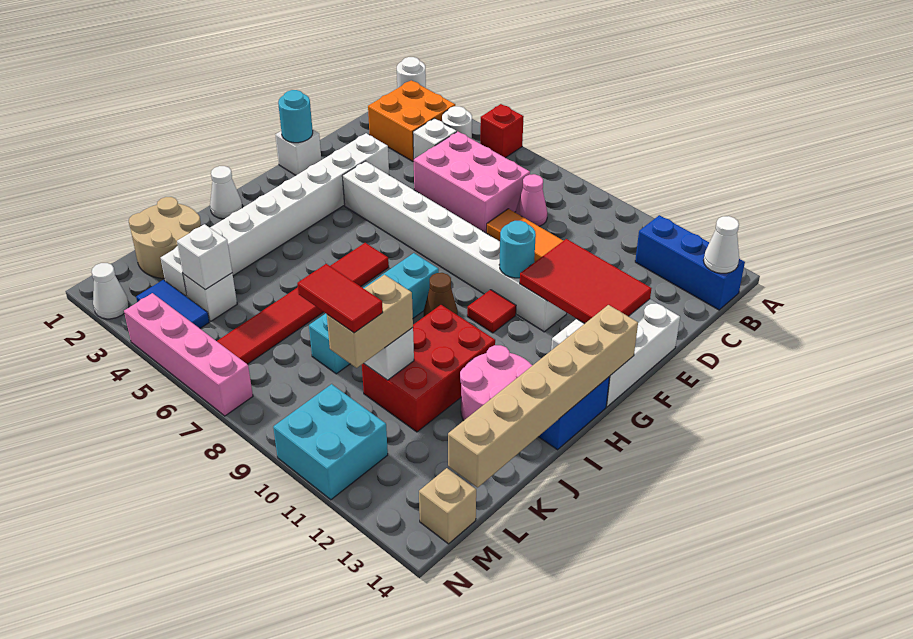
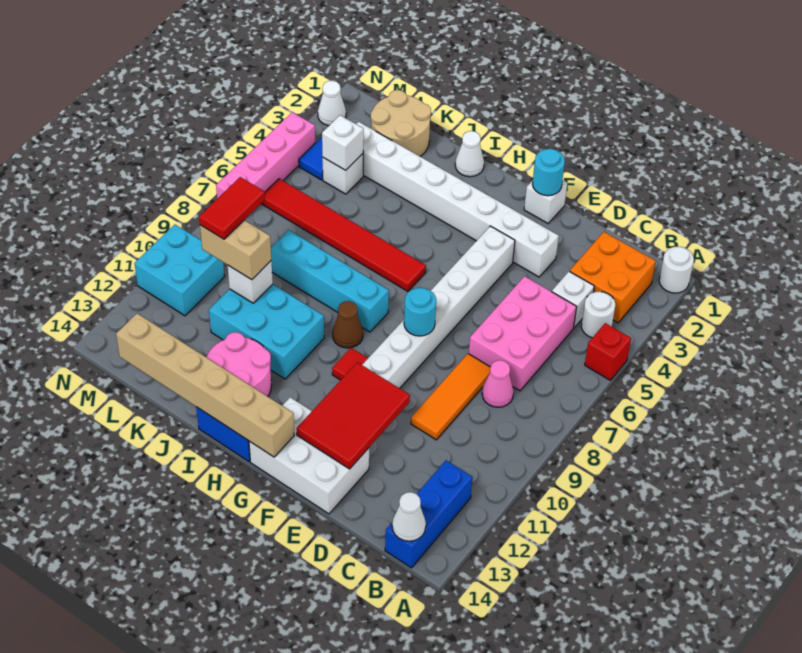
cyan 1x1 round brick [499,221,536,278] -> cyan 1x1 round brick moved to [404,288,436,336]
red 2x3 brick [362,305,495,432] -> cyan 2x3 brick [209,284,324,379]
tan 1x1 brick [419,468,476,544] -> none

